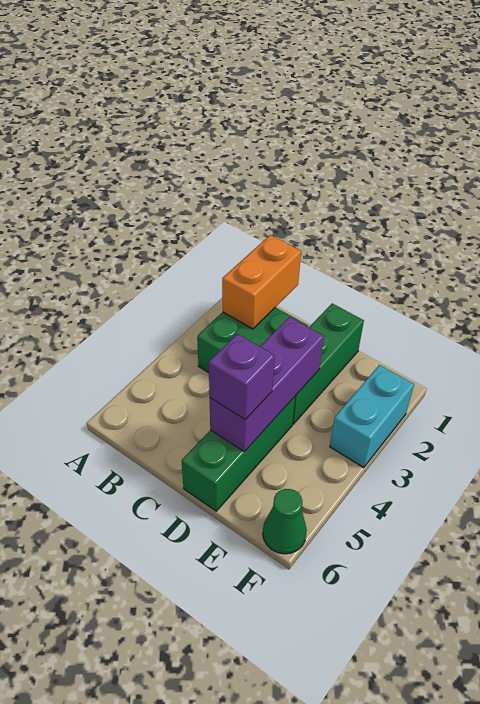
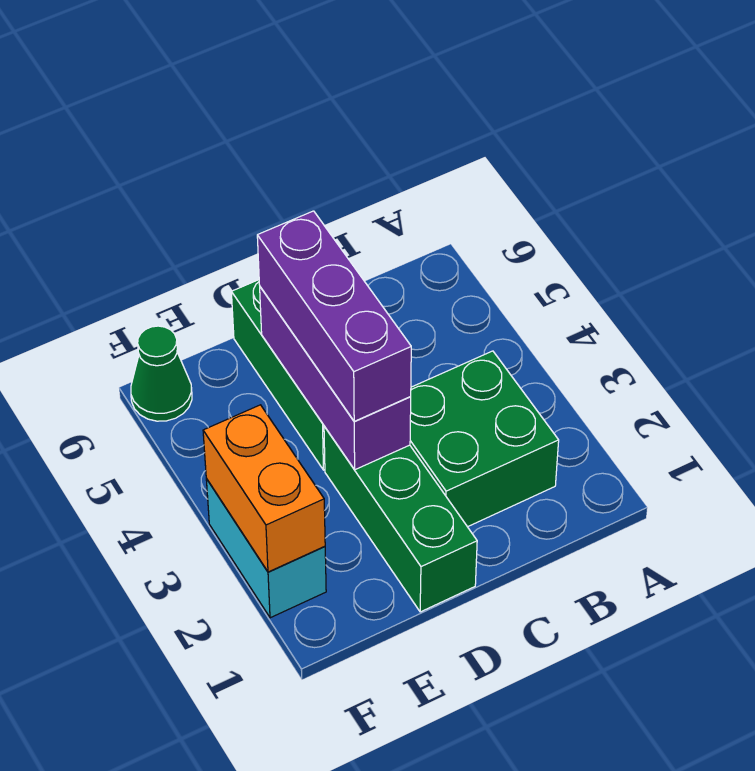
orange 1x2 brick [222,235,301,329] -> orange 1x2 brick moved to [203,405,325,572]
purple 1x1 brick [209,334,275,420] -> purple 1x3 brick [257,211,411,421]

